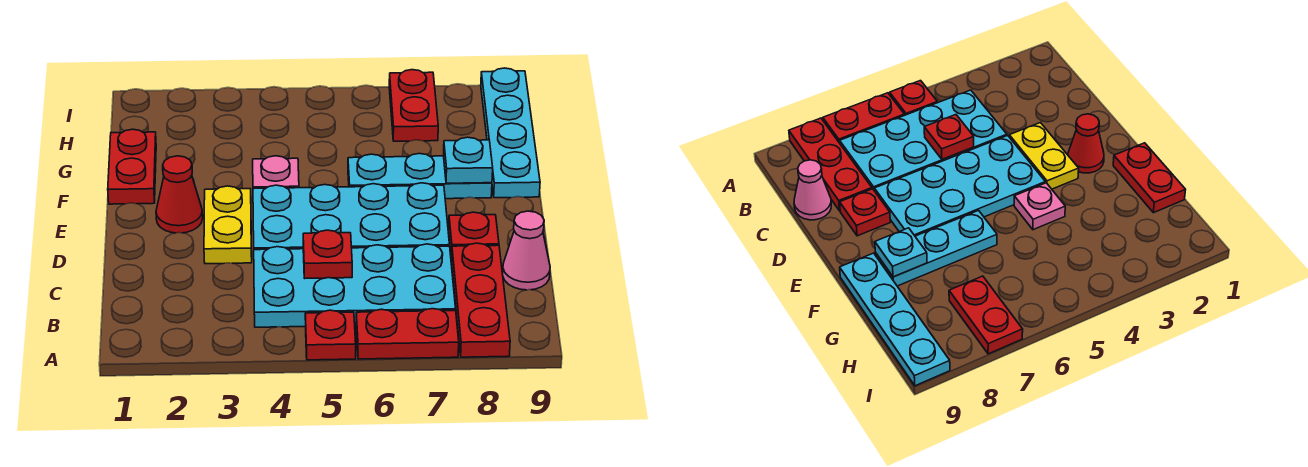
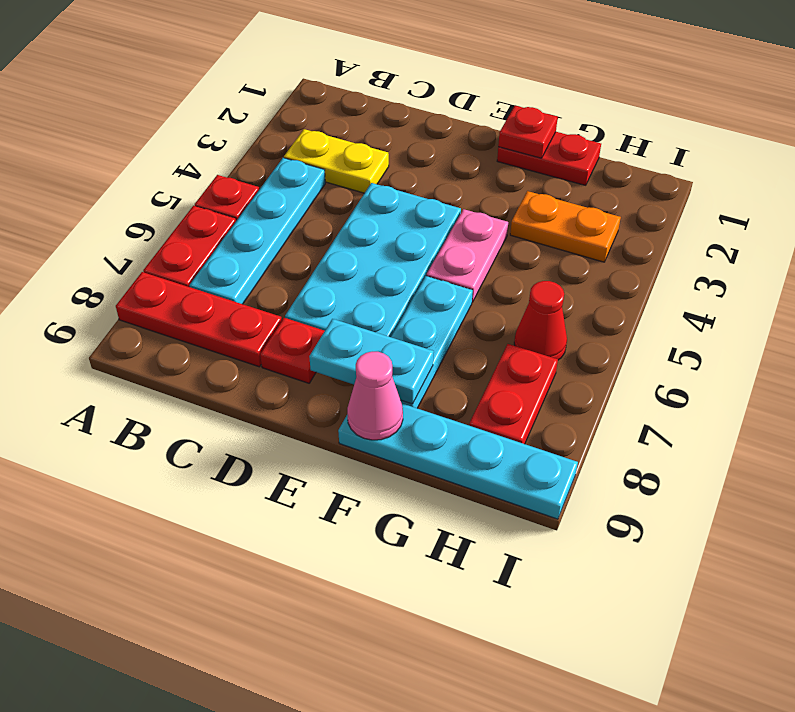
cyan 2x4 plate [254,244,456,327] -> cyan 1x4 plate [189,158,325,304]
red 1x1 plate [303,230,352,278] -> red 1x1 plate moved to [498,106,558,158]
pink 1x1 cone [503,211,550,290] -> pink 1x1 cone moved to [347,352,403,440]
yellow 1x2 plate [204,186,252,264] -> yellow 1x2 plate moved to [284,129,389,193]
red 1x1 cone [156,156,203,233] -> red 1x1 cone moved to [514,281,567,360]
pink 1x1 plate [253,156,299,189] -> pink 1x2 plate [427,209,508,302]
cyan 1x1 plate [444,137,493,183] -> cyan 1x2 plate [309,319,434,404]
none -> orange 1x2 plate [510,191,621,262]
red 1x2 plate [389,70,438,141] -> red 1x2 plate turned to [469,344,558,444]

